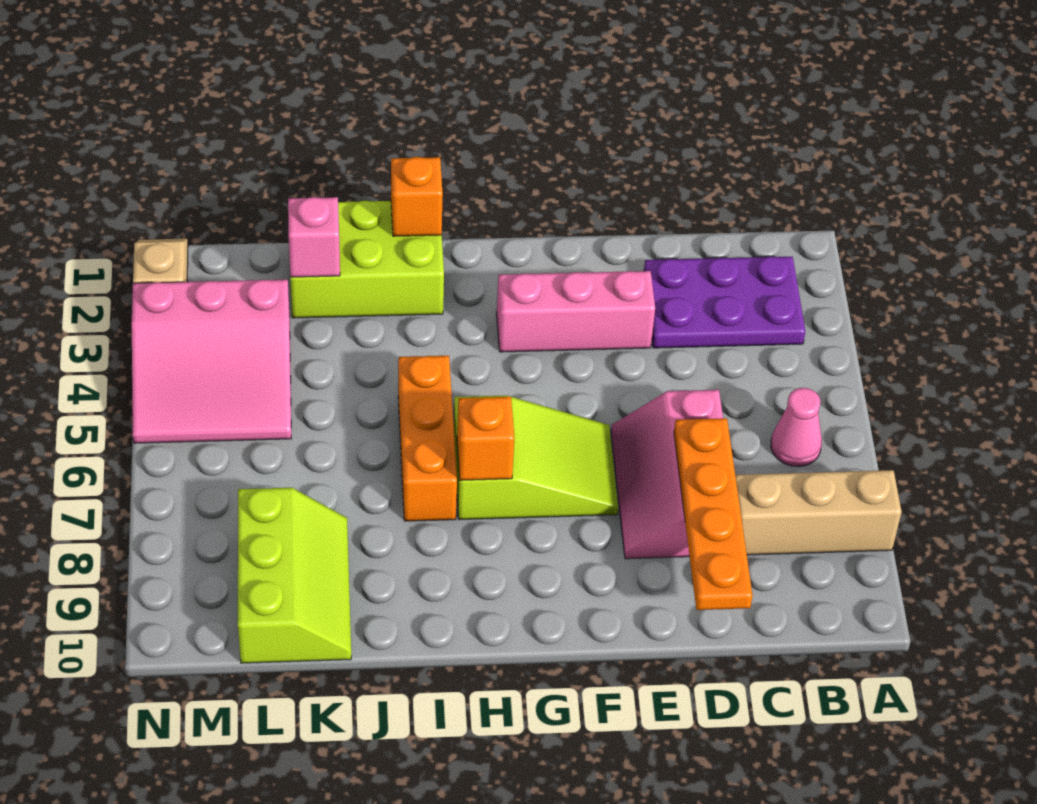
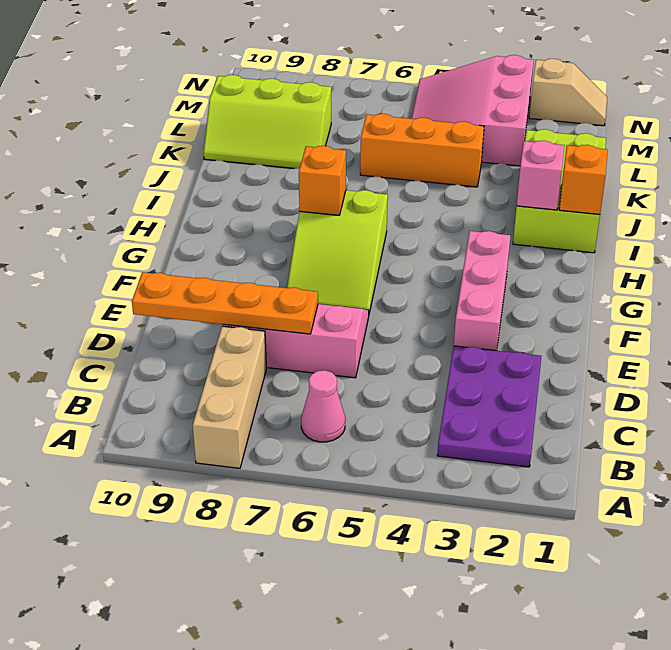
orange 1x3 brick [398,356,457,521] -> orange 1x3 brick moved to [360,114,484,187]
pink 1x1 brick [288,197,340,277] -> pink 1x1 brick moved to [517,141,564,210]

